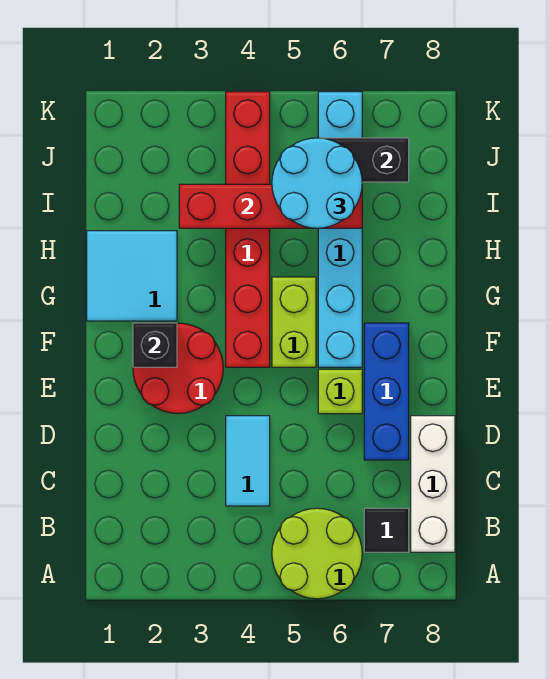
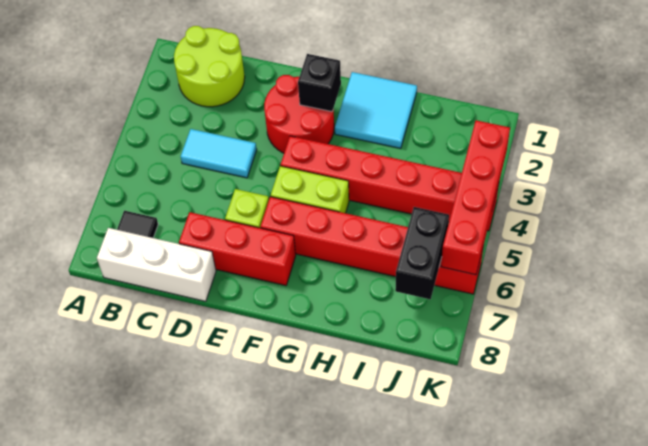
lime 2x2 round brick [272,508,362,599] -> lime 2x2 round brick moved to [174,26,245,107]
blue 1x3 brick [364,323,409,460] -> red 1x3 brick [179,212,296,285]
cyan 1x6 brick [318,92,362,367] -> red 1x6 brick [260,197,484,294]
red 1x4 brick [179,184,362,228] -> red 1x4 brick moved to [441,120,510,275]
cyan 2x2 round brick [272,138,362,228] -> none

